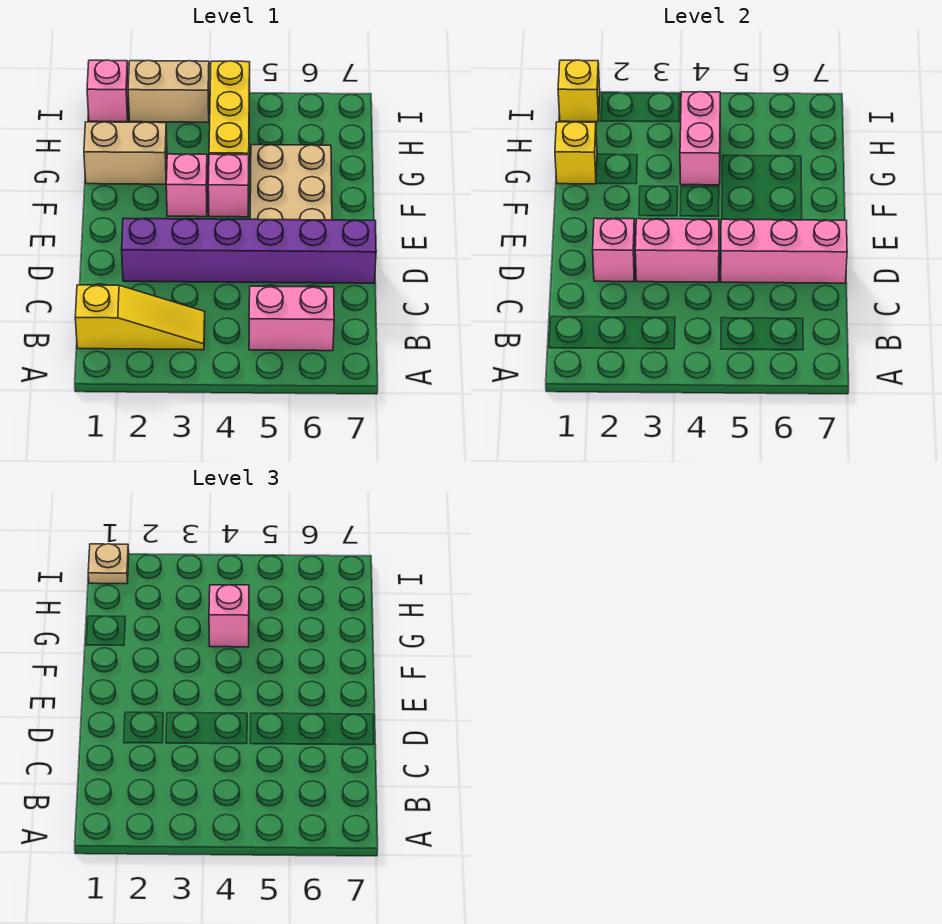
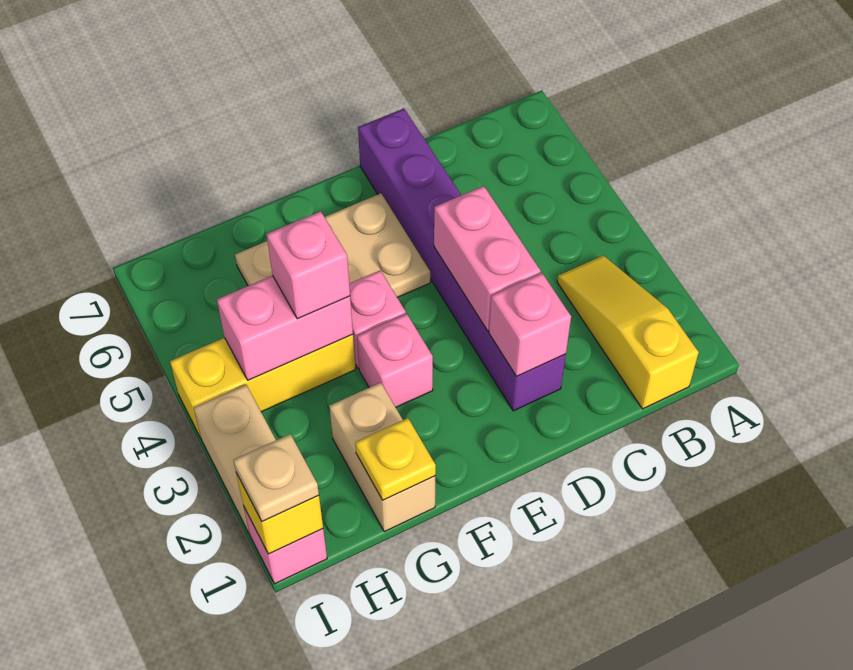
pink 1x2 brick [249,286,334,351] -> none
pink 1x3 brick [721,219,847,283] -> none
yellow 1x1 brick [555,122,597,184] -> yellow 1x1 plate [355,418,436,500]

